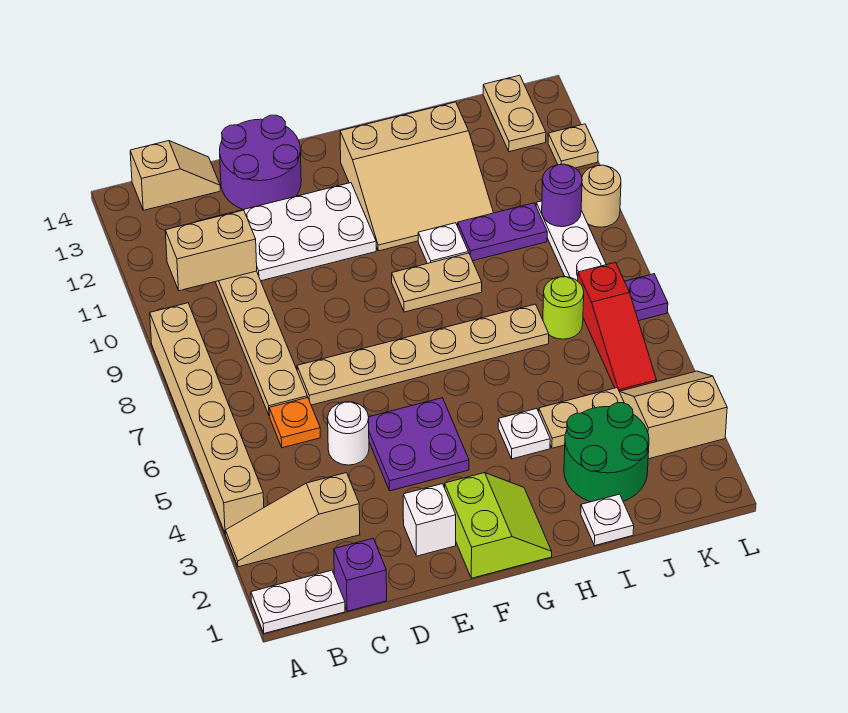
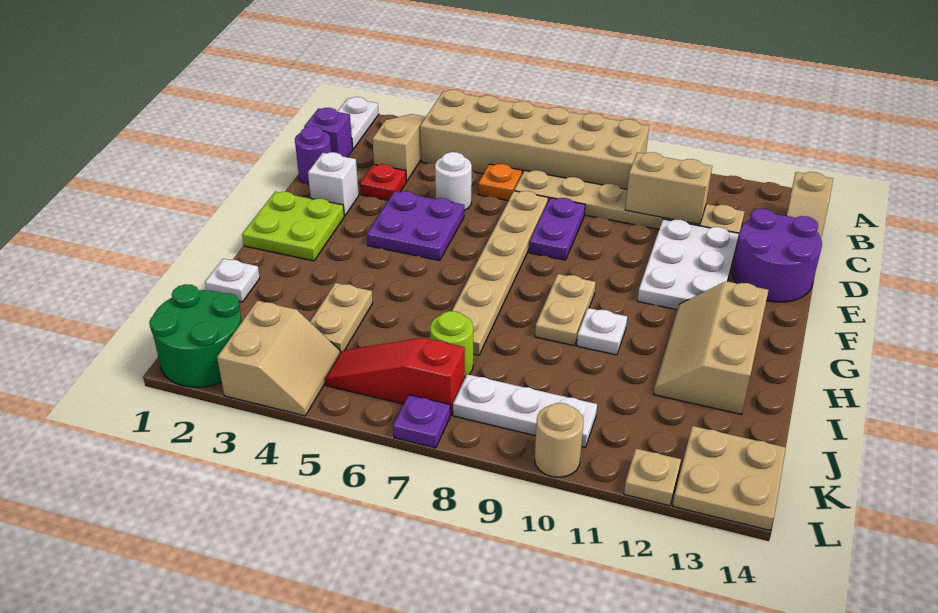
tan 1x6 brick [150,303,264,534] -> tan 2x6 brick [420,90,649,189]
tan 1x2 brick [165,210,257,291] -> tan 1x2 brick turned to [625,152,712,224]
none -> red 1x1 plate [360,164,406,200]
lime 2x2 slope [445,473,552,578] -> lime 2x2 plate [242,191,344,261]
tan 3x3 slope [340,102,493,251] -> tan 2x3 slope [654,281,768,414]
white 1x1 plate [498,409,550,459] -> none
green 2x2 round brick [564,403,649,502] -> green 2x2 round brick moved to [149,284,242,387]
purple 1x2 plate [458,203,547,261] -> purple 1x2 plate moved to [529,198,585,260]
purple 1x1 round brick [542,164,582,227] -> purple 1x1 round brick moved to [295,126,331,185]
tan 1x2 plate [483,75,546,152] -> tan 2x2 plate [673,426,786,530]

